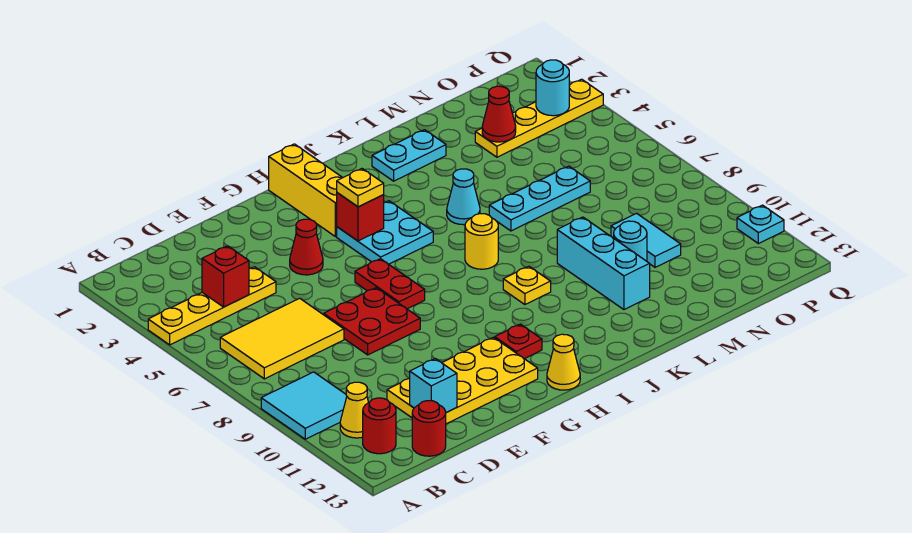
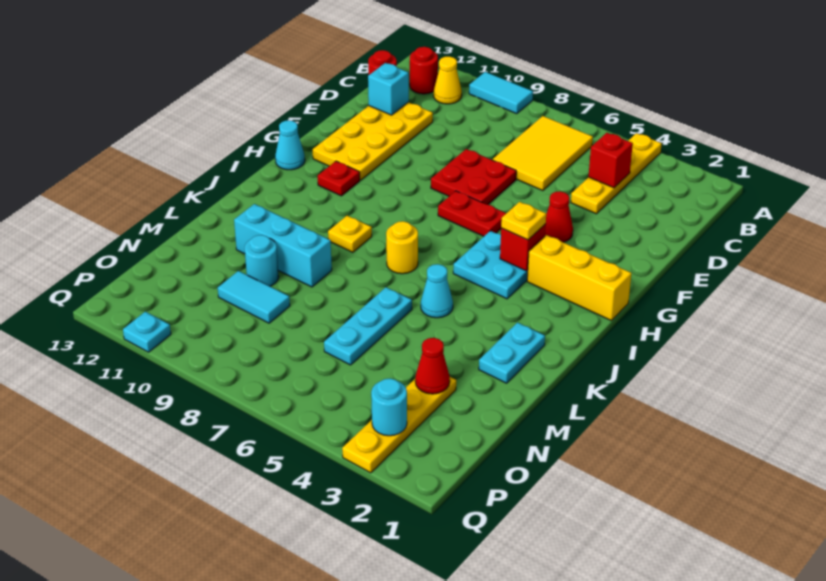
cyan 2x2 tile [261,372,347,439] -> cyan 1x2 tile [469,72,533,114]
yellow 1x1 cone [547,334,580,390] -> cyan 1x1 cone [275,120,305,170]

